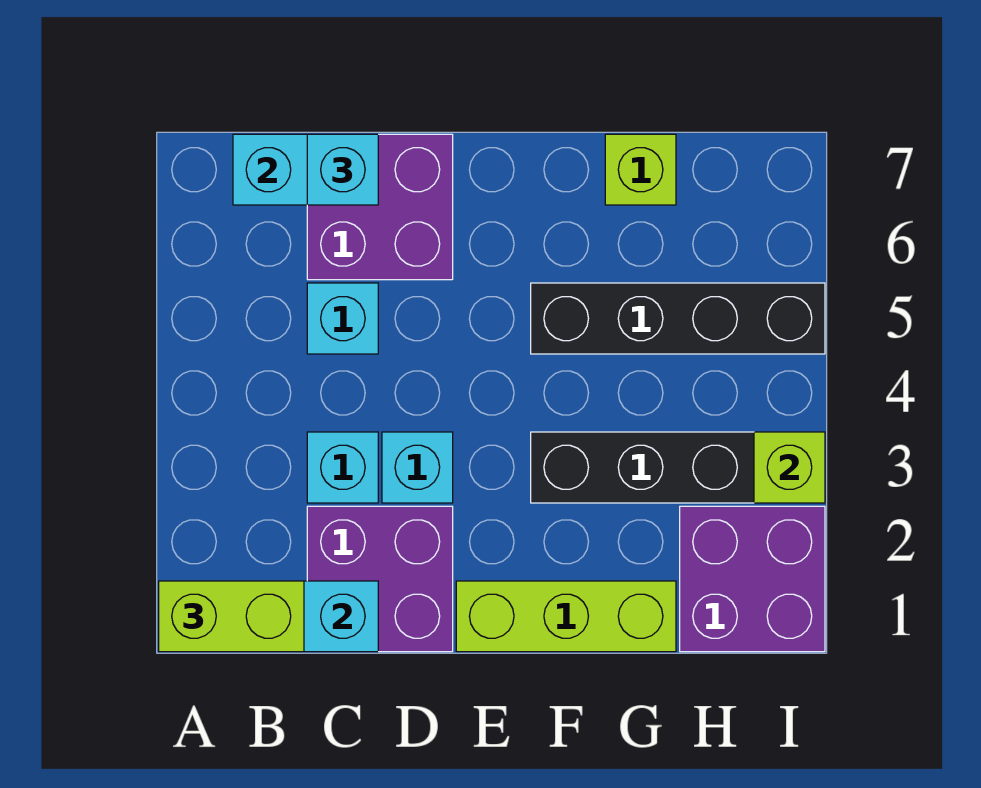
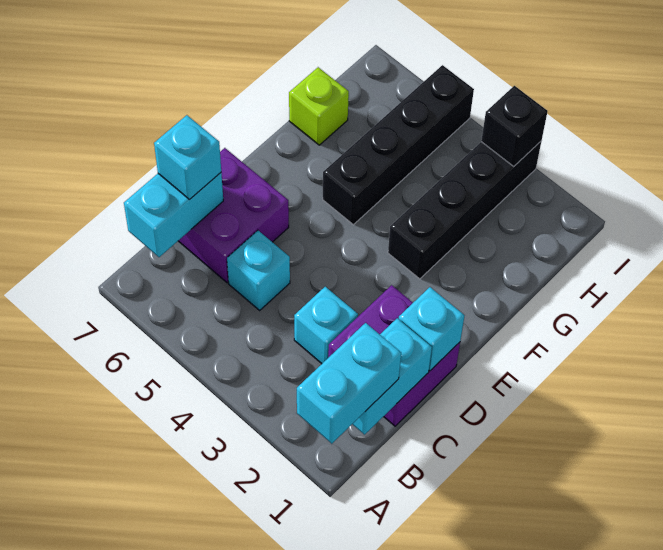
lime 1x2 brick [159,581,304,652] -> cyan 1x2 brick [297,323,401,444]
cyan 1x1 brick [382,432,453,503] -> cyan 1x1 brick moved to [399,287,464,371]
lime 1x3 brick [456,581,676,652] -> none
purple 2x2 brick [680,506,825,652] -> none
lime 1x1 brick [754,432,825,503] -> black 1x1 brick [481,86,548,167]

